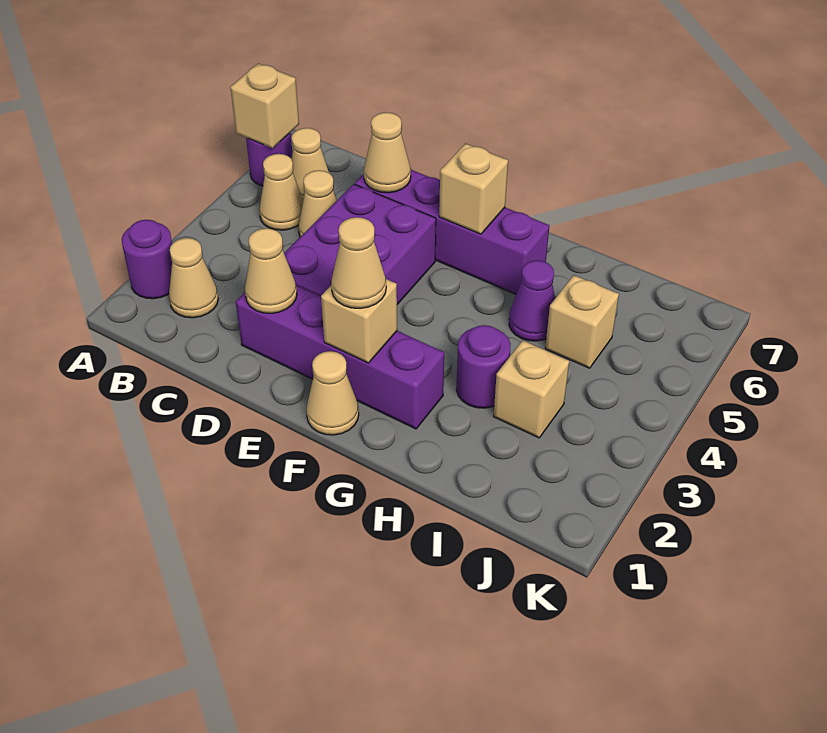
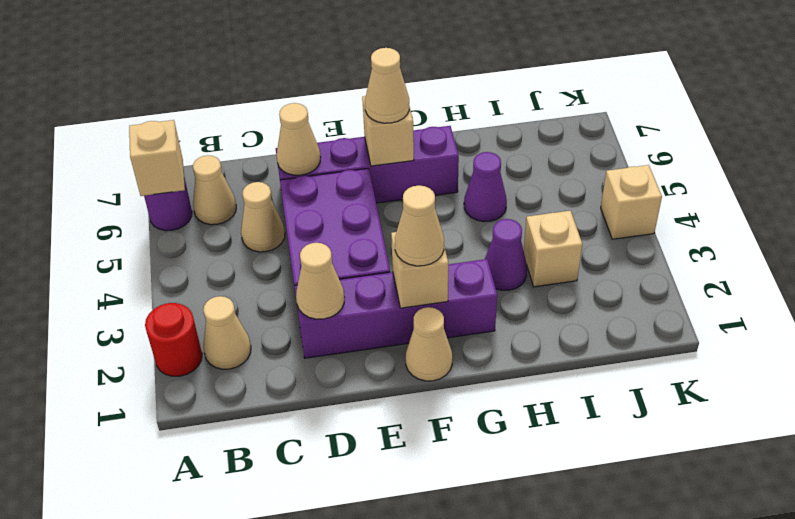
purple 1x1 round brick [122,220,172,299] -> red 1x1 round brick [145,303,202,376]
tan 1x1 cone [259,154,303,230] -> tan 1x1 cone moved to [365,48,409,123]
purple 1x1 round brick [456,325,511,408] -> purple 1x1 cone [485,219,527,290]
tan 1x1 brick [545,275,619,368] -> tan 1x1 brick moved to [601,165,662,239]

